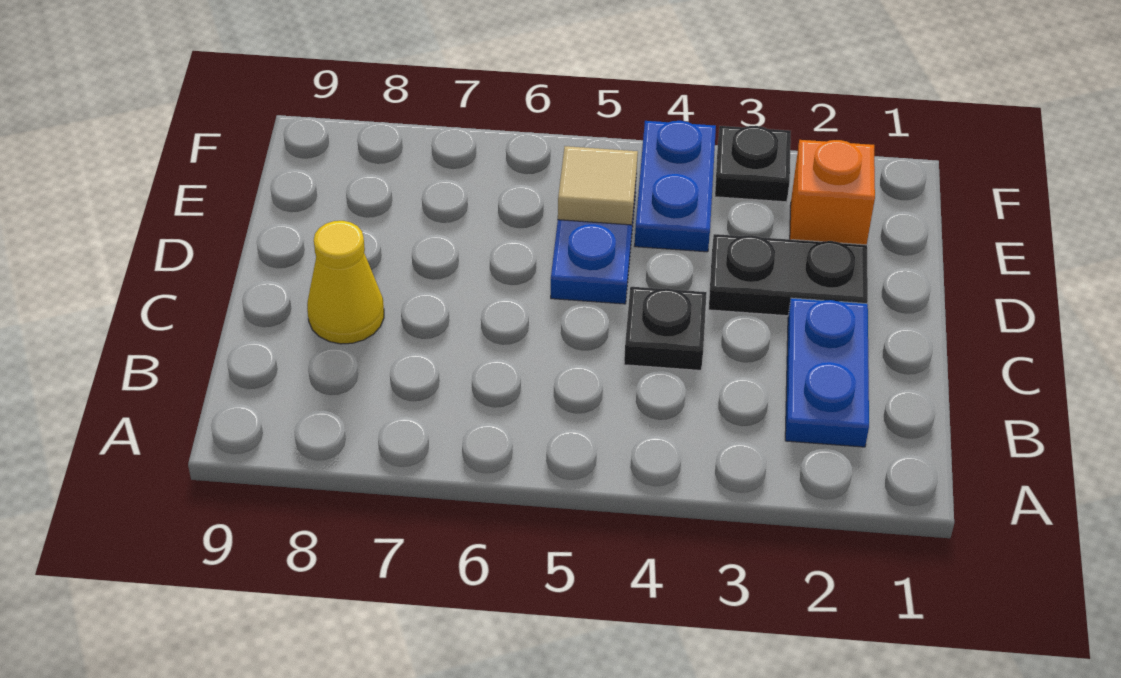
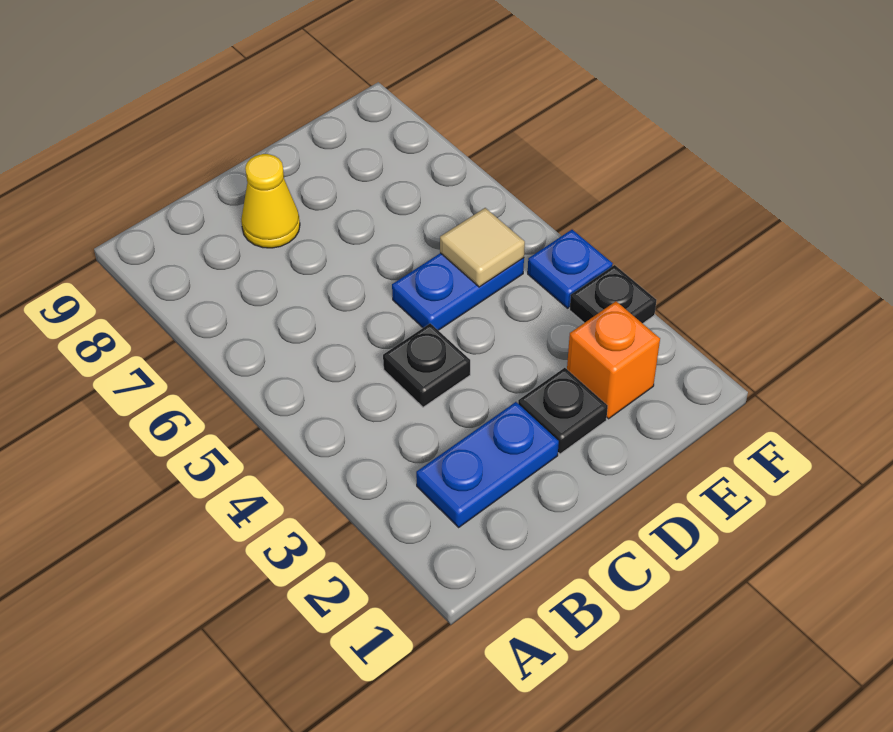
black 1x2 plate [709,234,868,316] -> black 1x1 plate [518,368,608,454]
blue 1x2 plate [635,121,716,252] -> blue 1x1 plate [528,230,613,308]

